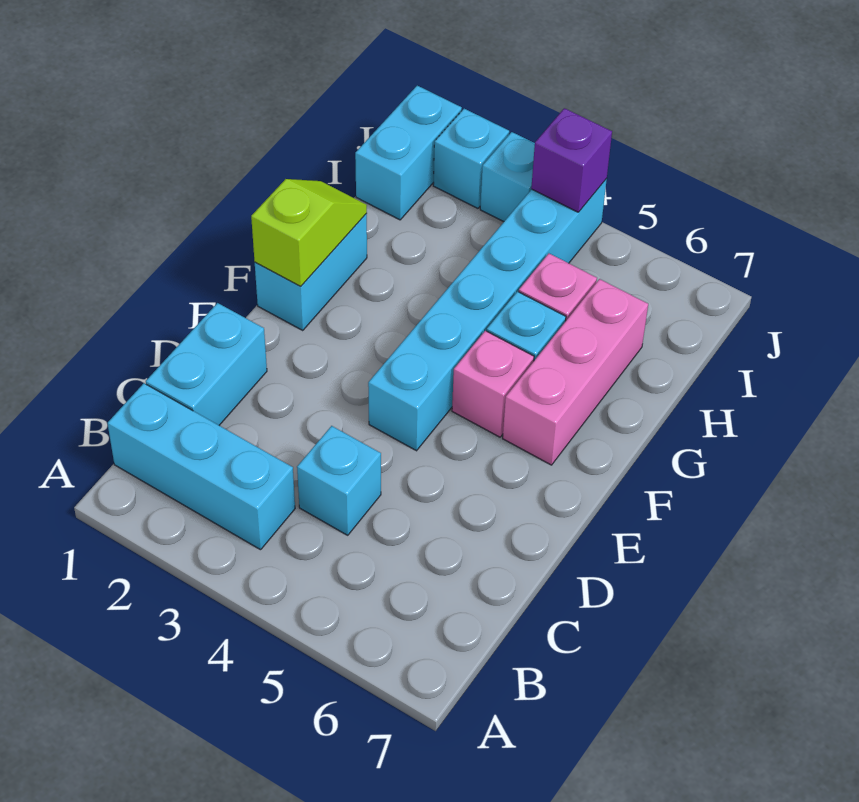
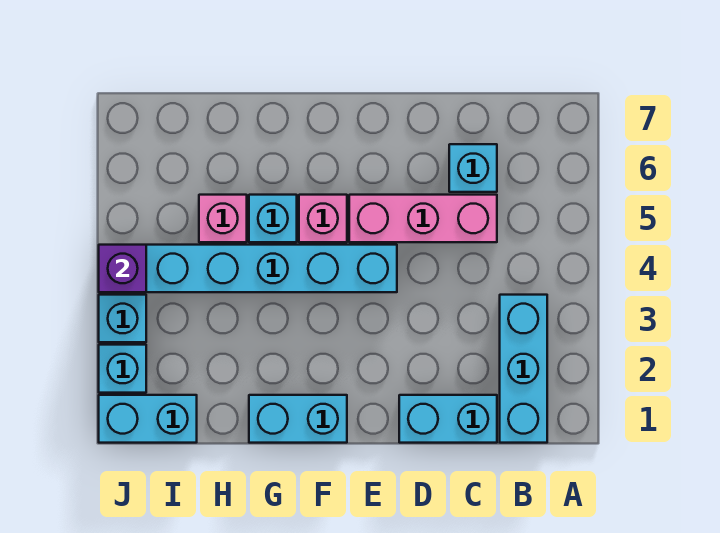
cyan 1x1 brick [297,426,381,535] -> cyan 1x1 brick moved to [449,144,497,192]
lime 1x2 slope [251,179,367,286] -> none
pink 1x3 brick [503,279,648,465] -> pink 1x3 brick moved to [349,195,497,242]

